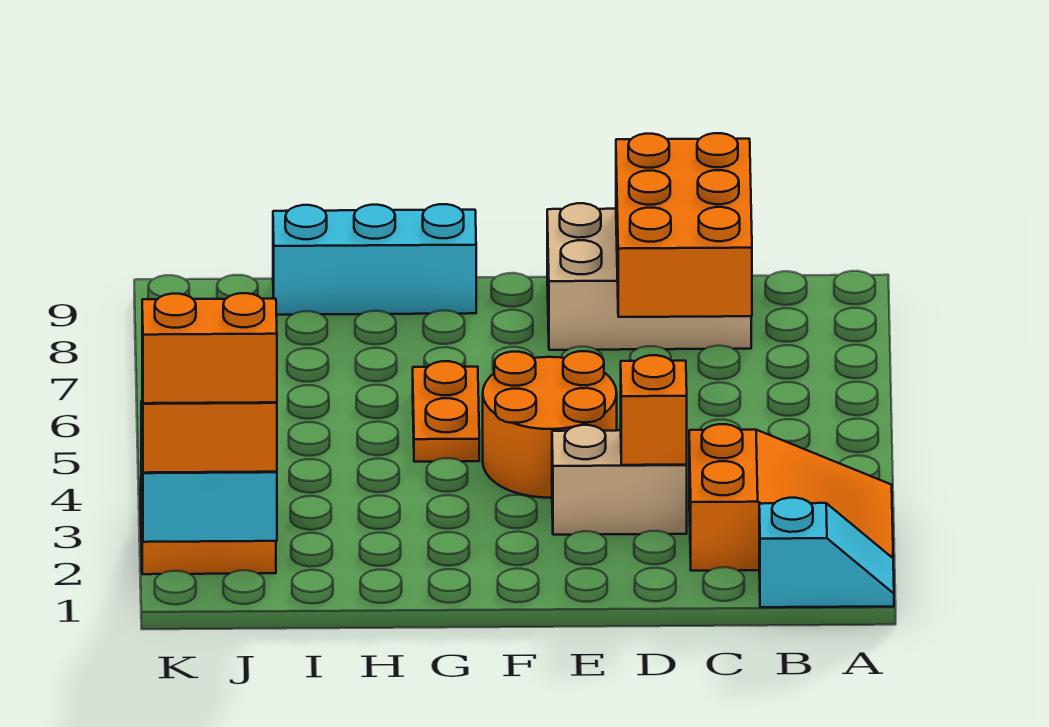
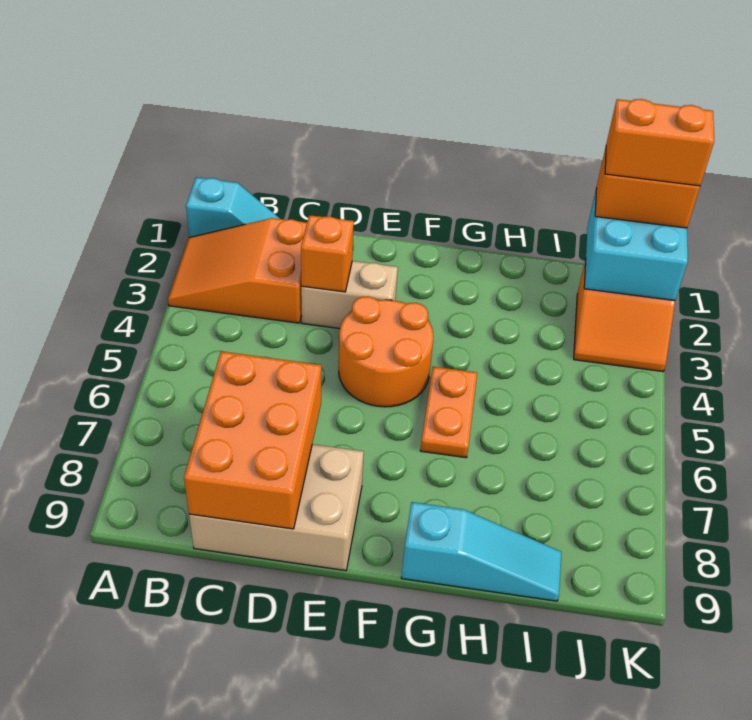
cyan 1x2 slope [759,498,894,607] -> cyan 1x2 slope turned to [186,177,280,237]
cyan 1x3 brick [273,204,476,315] -> cyan 1x3 slope [401,502,562,601]

